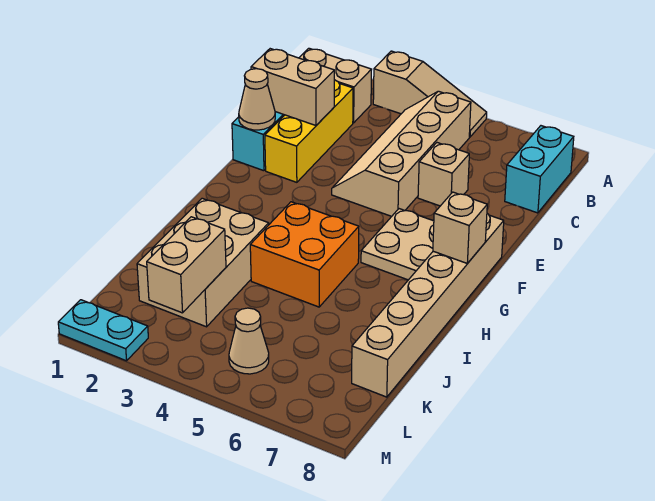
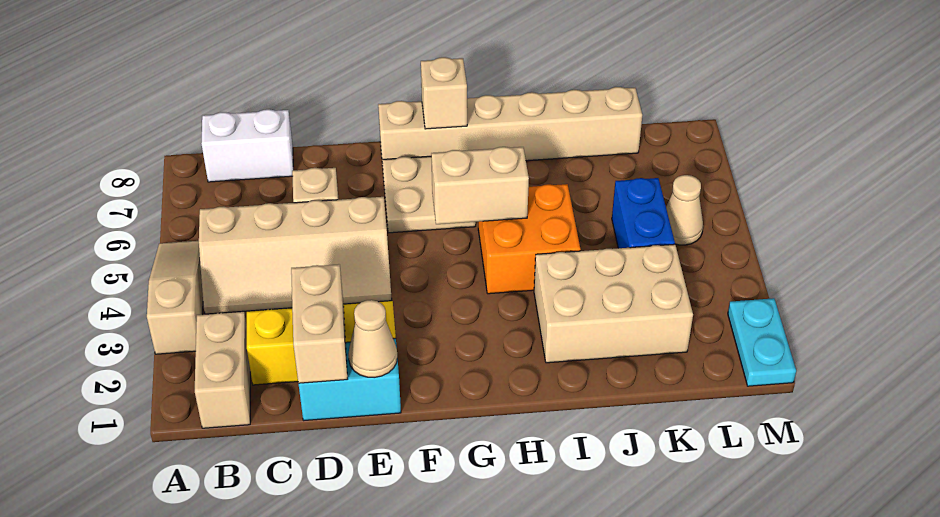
cyan 1x2 brick [505,126,574,213] -> white 1x2 brick [201,109,293,182]
tan 1x2 brick [147,217,226,313] -> tan 1x2 brick moved to [431,147,529,224]
none -> blue 1x2 brick [612,178,675,248]

